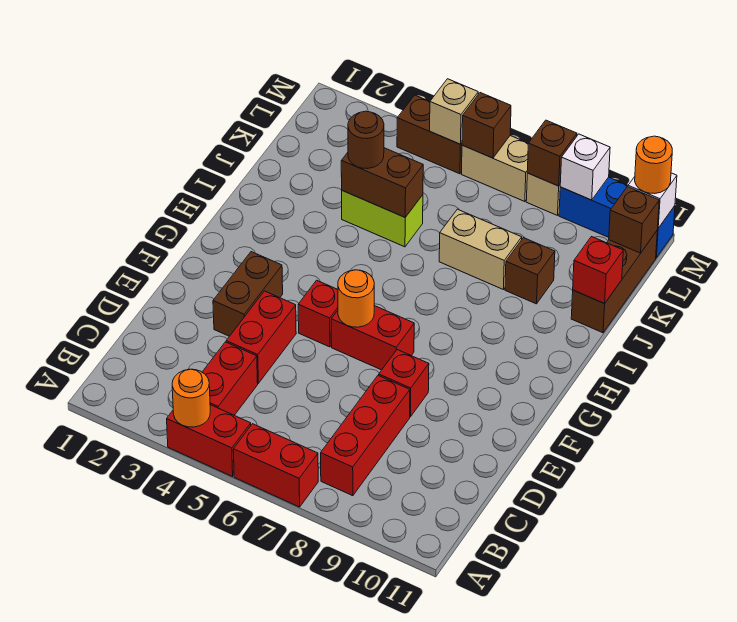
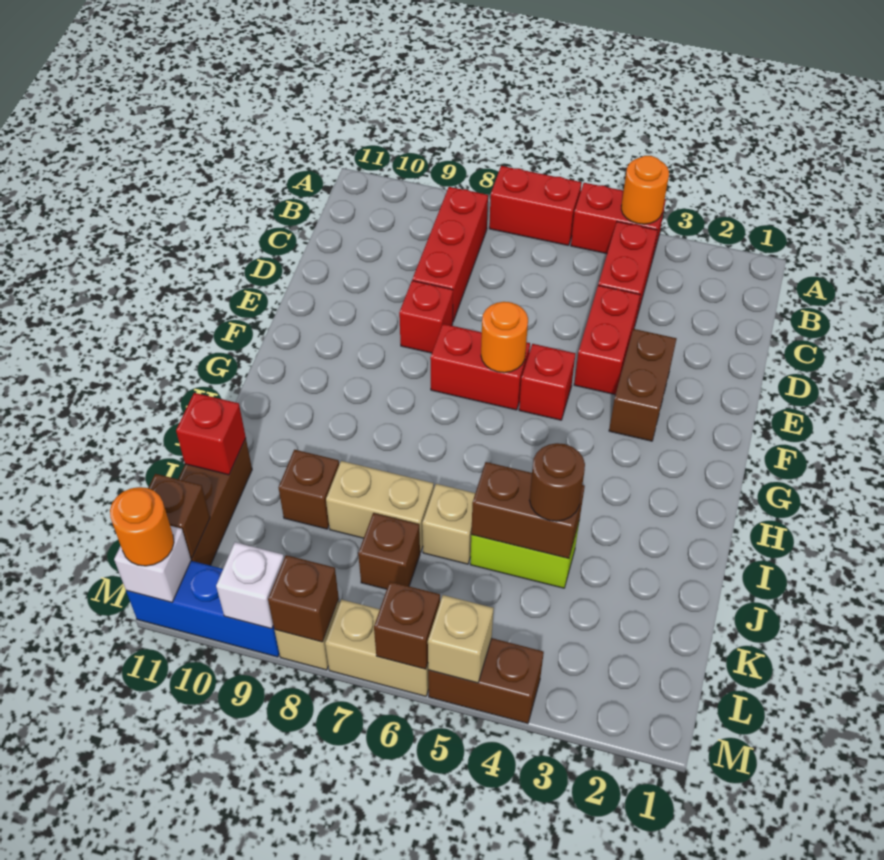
none -> tan 1x1 brick [422,484,475,564]
none -> brown 1x1 brick [358,513,420,589]

